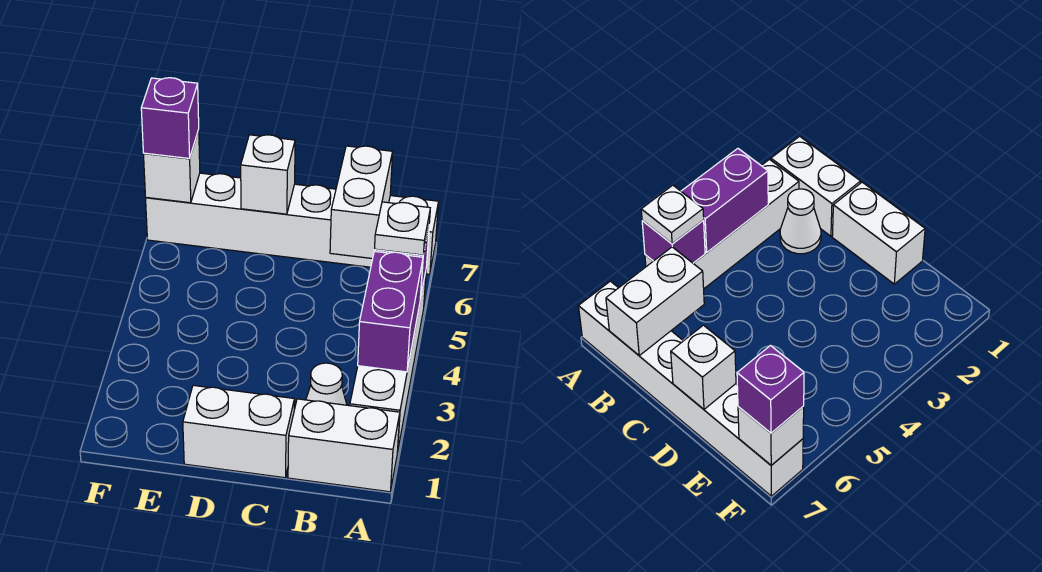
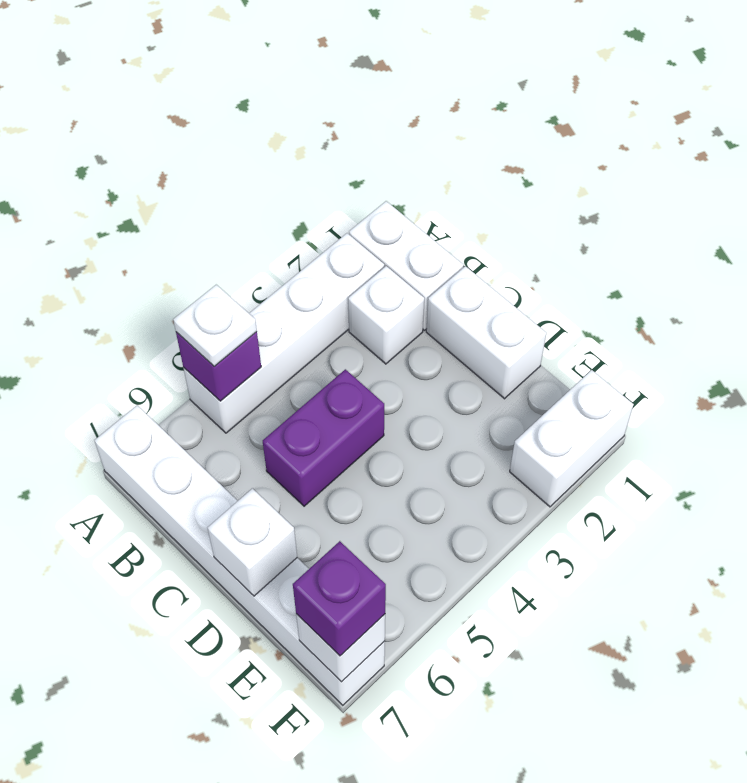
purple 1x2 brick [358,251,423,372] -> purple 1x2 brick moved to [263,369,384,506]
white 1x1 cone [306,363,347,405] -> white 1x1 brick [348,266,424,364]
white 1x2 brick [330,146,393,259] -> white 1x2 brick moved to [510,370,634,507]

